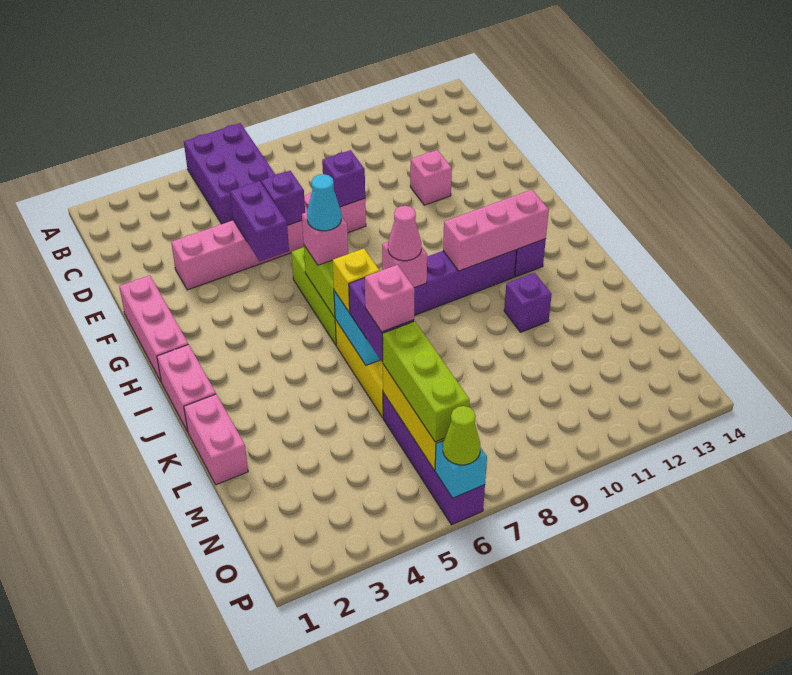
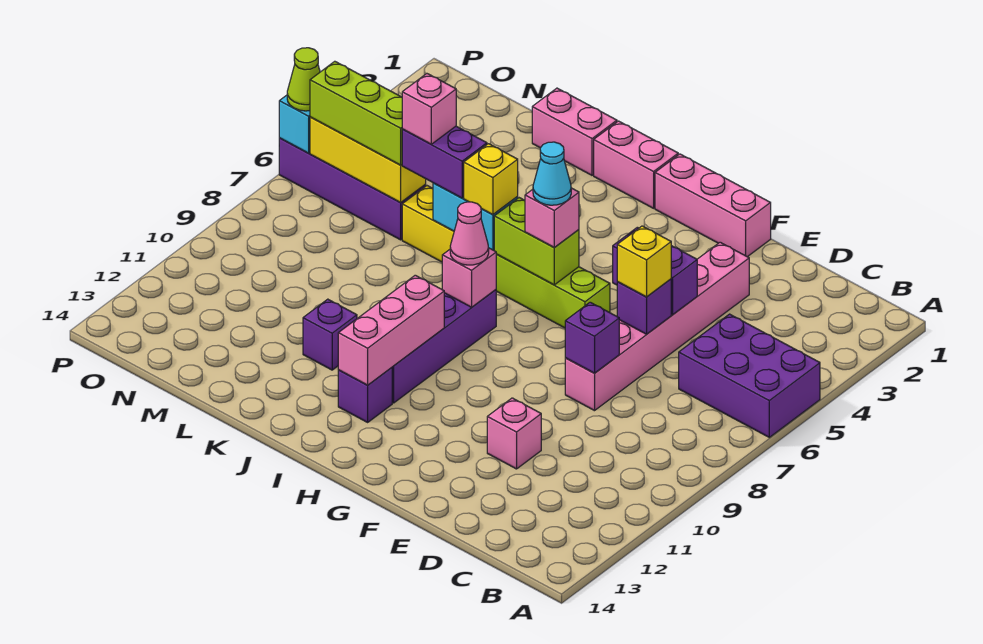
none -> yellow 1x1 brick [617,226,671,297]

